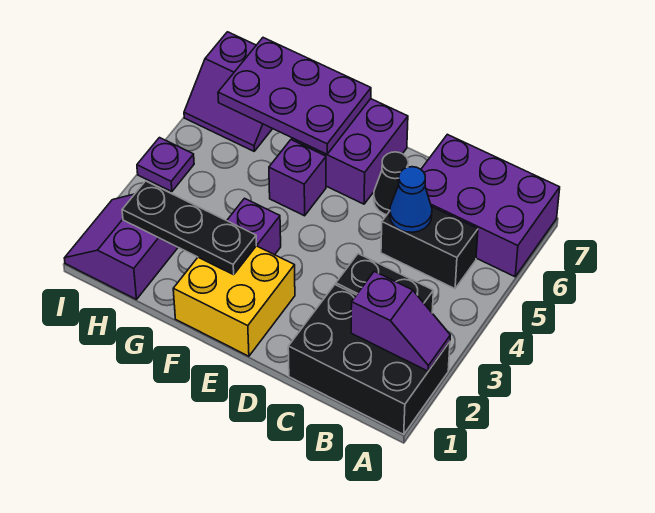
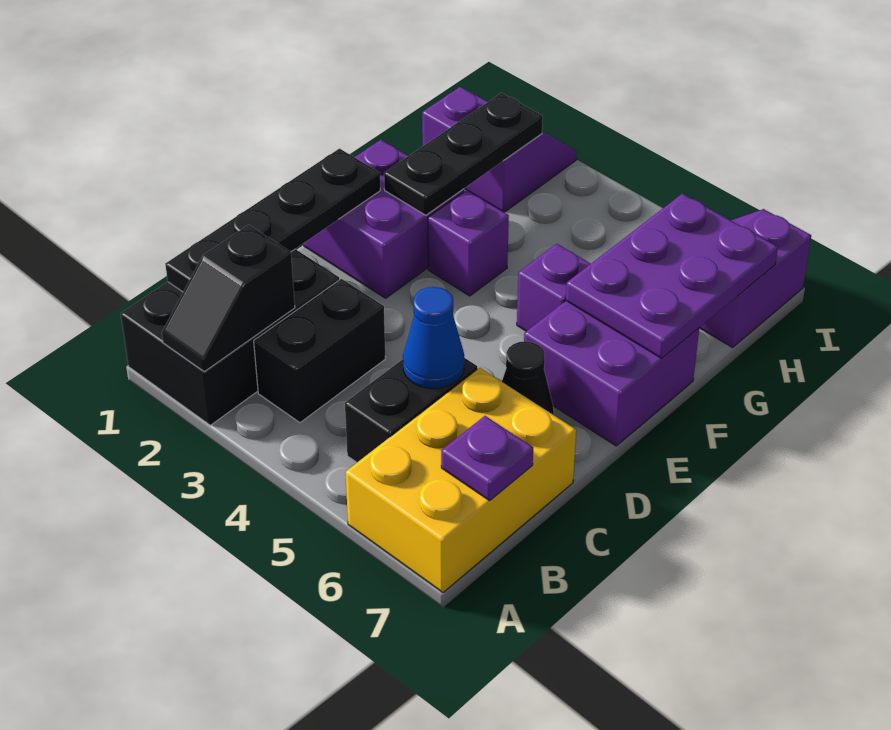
purple 1x2 slope [351,271,450,371] -> black 1x2 slope [162,225,295,372]
purple 2x3 brick [421,134,560,277] -> yellow 2x3 brick [346,368,576,593]
none -> black 1x4 plate [165,149,380,292]
yellow 2x2 brick [173,246,295,356] -> purple 2x2 brick [304,140,464,298]
purple 1x1 plate [137,138,194,192] -> purple 1x1 plate moved to [441,416,533,501]

